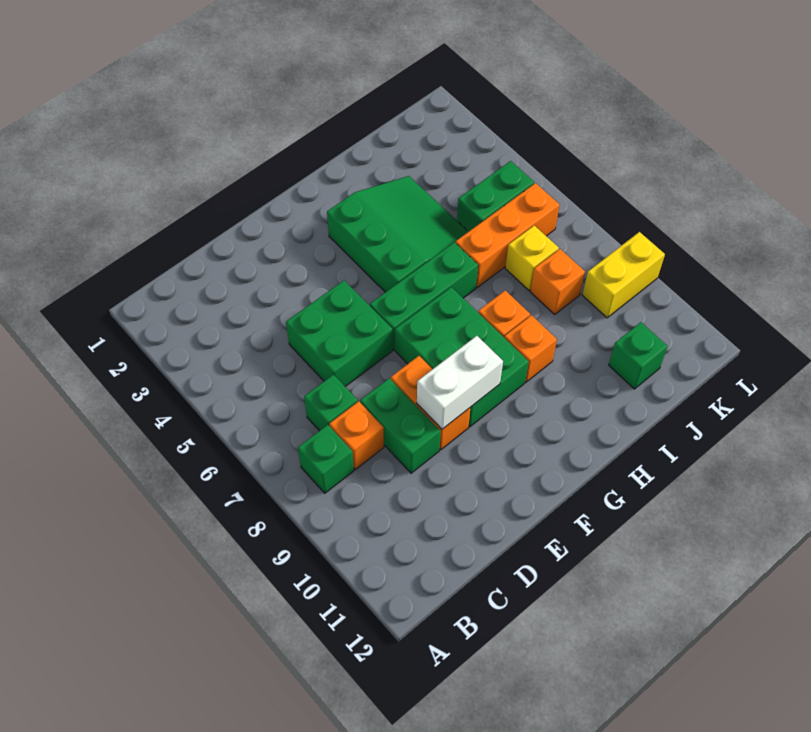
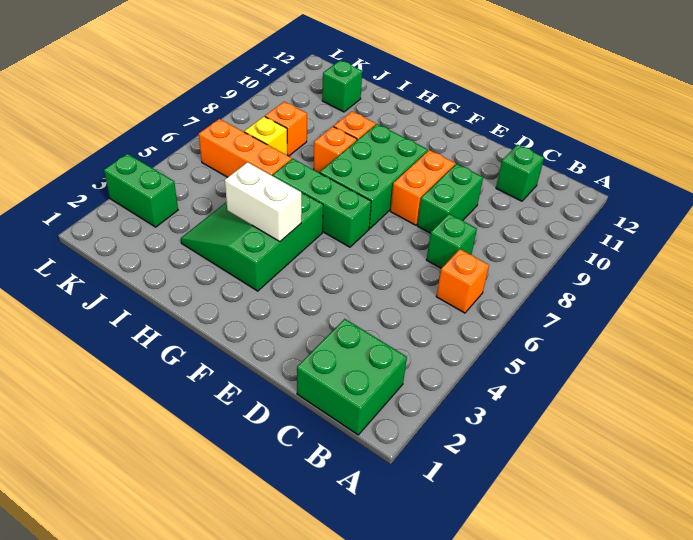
green 1x1 brick [298,425,354,493] -> green 1x1 brick moved to [496,145,544,201]
orange 1x1 brick [329,401,384,469] -> orange 1x1 brick moved to [436,249,489,313]
green 2x2 brick [286,280,393,386] -> green 2x2 brick moved to [297,319,407,435]
white 1x2 brick [417,336,503,429] -> white 1x2 brick moved to [225,162,302,242]
green 1x2 brick [457,161,534,232] -> green 1x2 brick moved to [104,154,178,227]
yellow 1x2 brick [583,232,665,318] -> none

